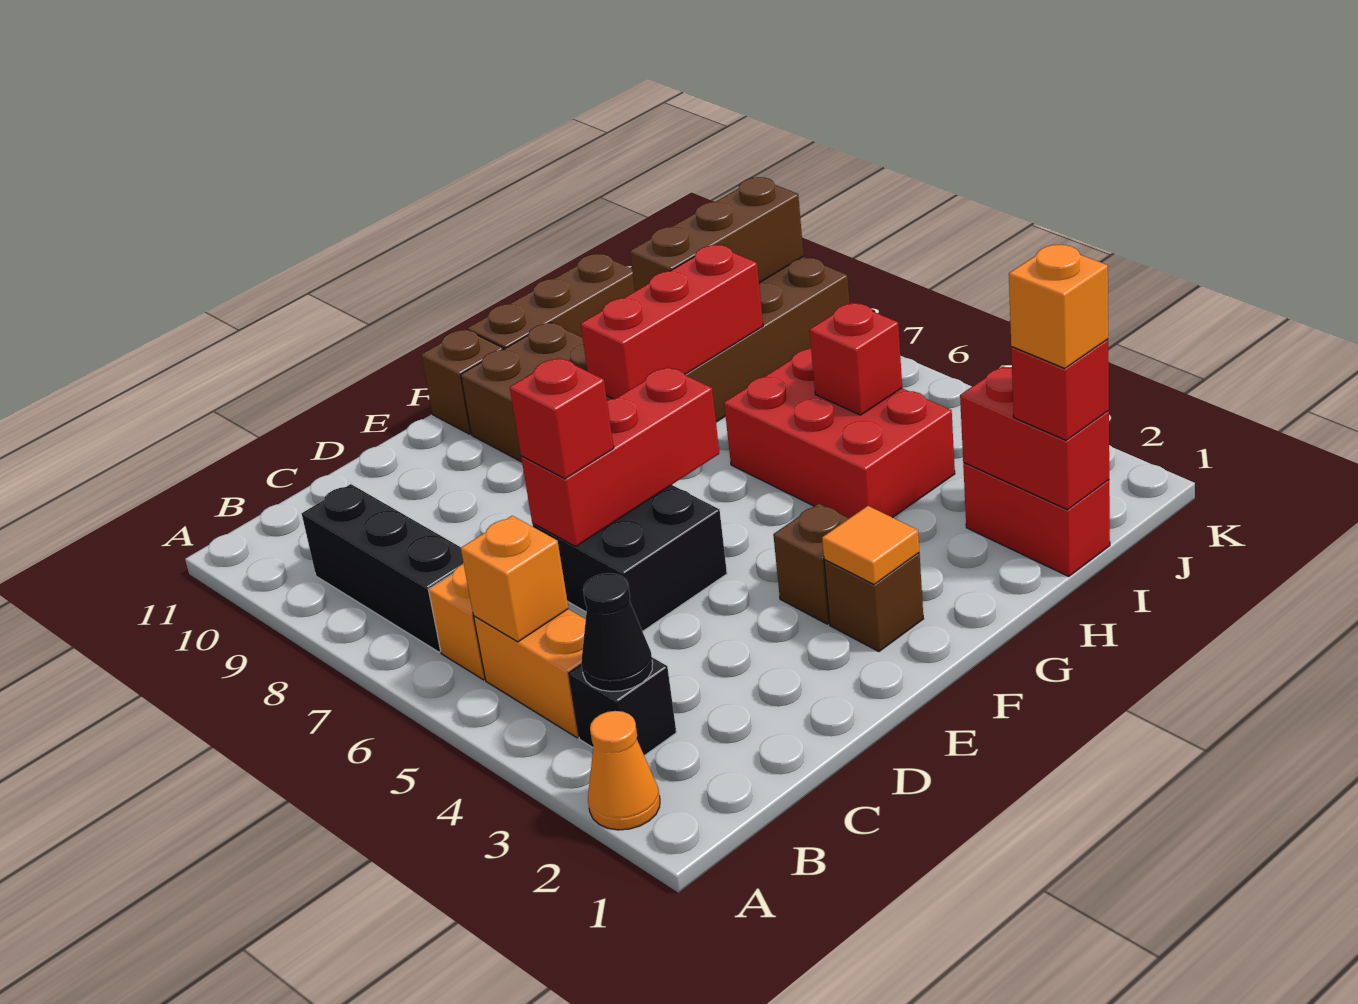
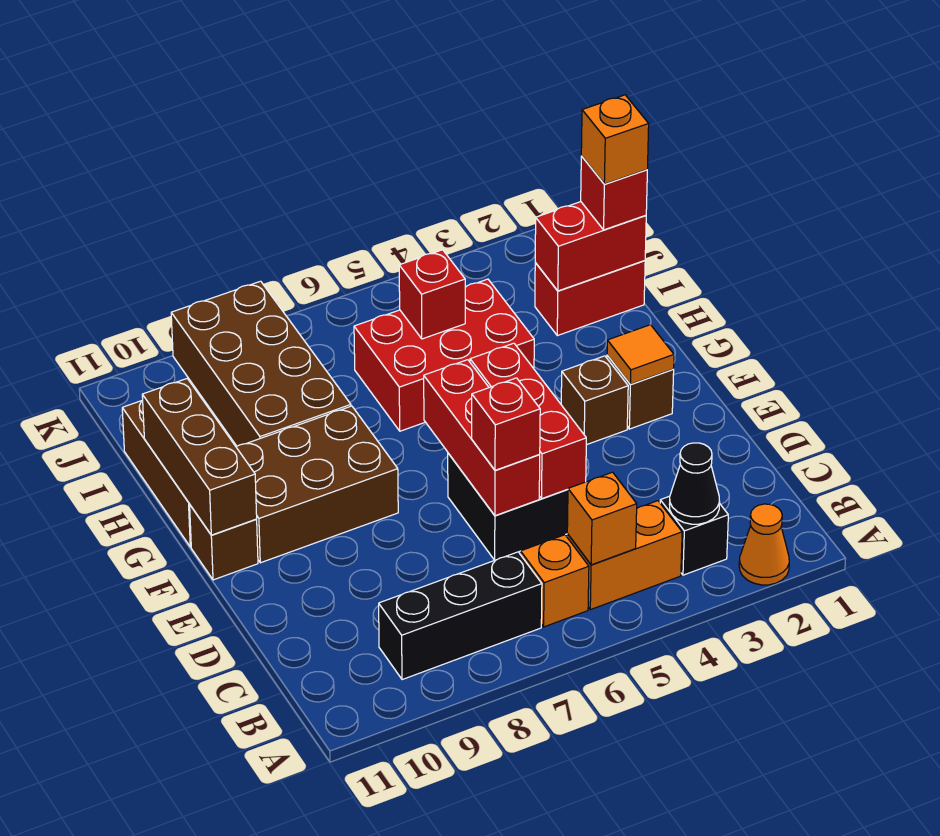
red 1x3 brick [581,245,763,399] -> red 1x3 brick moved to [470,343,586,498]
brown 1x3 brick [630,177,804,291] -> brown 1x3 brick moved to [142,379,257,535]

